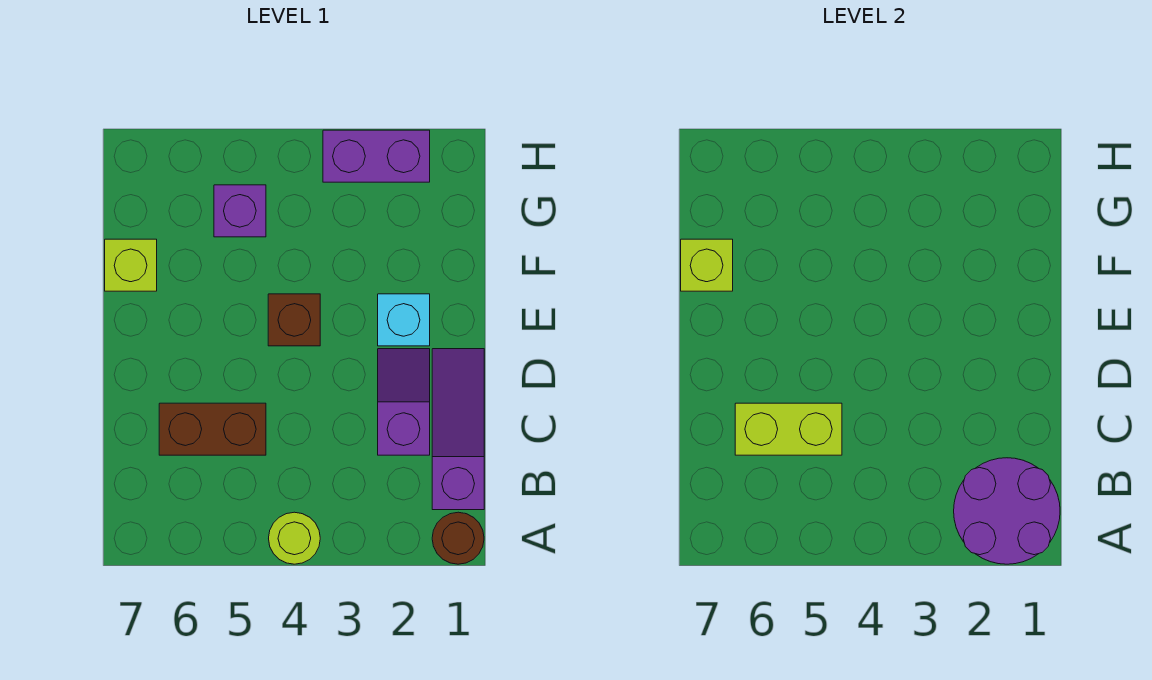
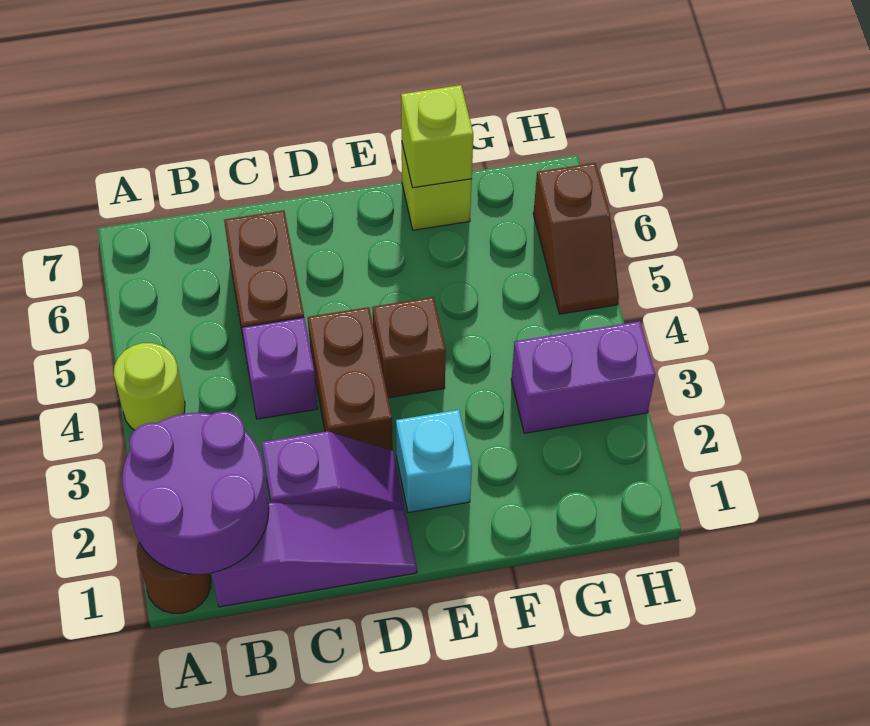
lime 1x2 brick [735,403,842,455] -> none
none -> brown 1x2 brick [308,307,393,451]
purple 1x1 brick [214,185,266,237] -> purple 1x1 brick moved to [242,318,318,419]
purple 1x2 brick [323,130,430,182] -> purple 1x2 brick turned to [511,321,655,433]
none -> brown 1x2 slope [533,163,619,314]

